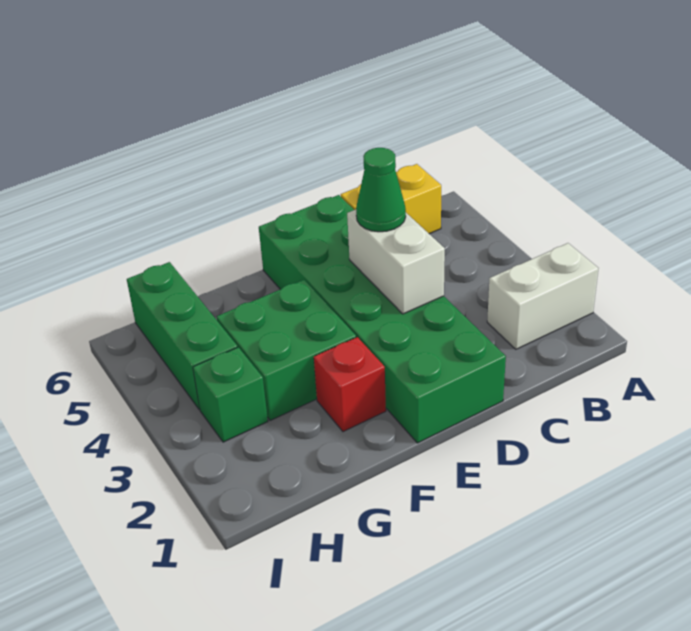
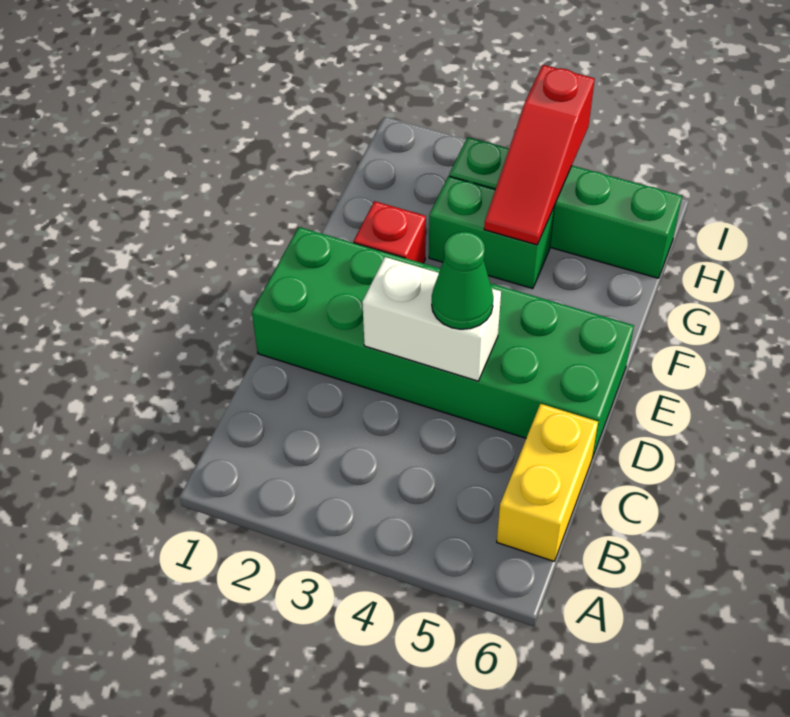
white 1x2 brick [487,243,599,349] -> none
green 2x2 brick [217,280,356,420] -> green 1x2 brick [429,176,554,289]
none -> red 1x3 slope [484,65,595,245]

